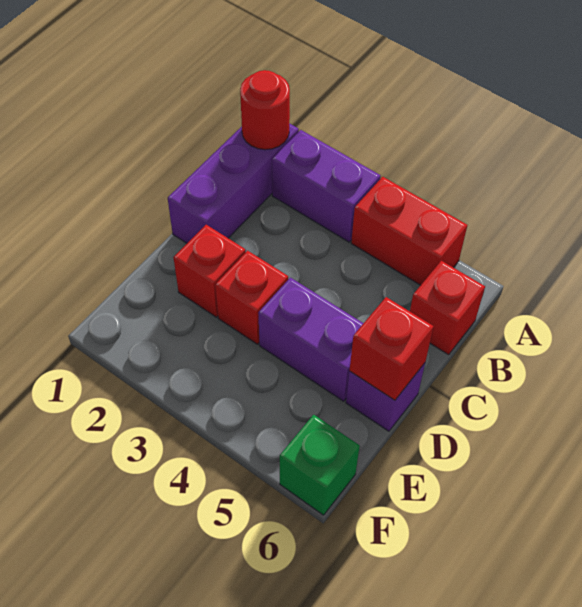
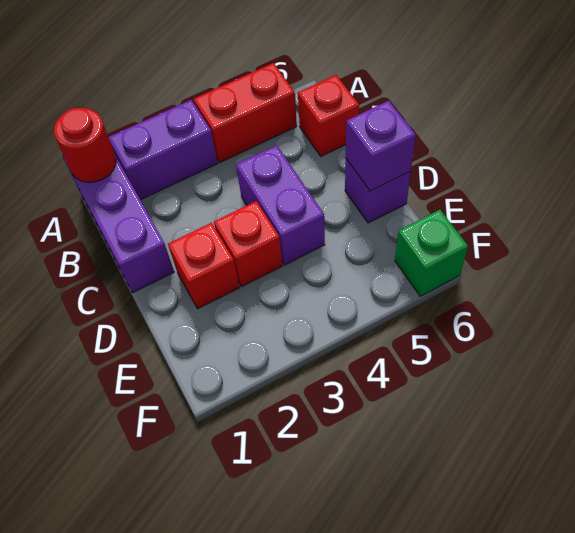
purple 1x2 brick [258,278,364,401] -> purple 1x2 brick turned to [236,145,325,265]
red 1x1 brick [349,297,434,400] -> purple 1x1 brick [346,101,416,191]

